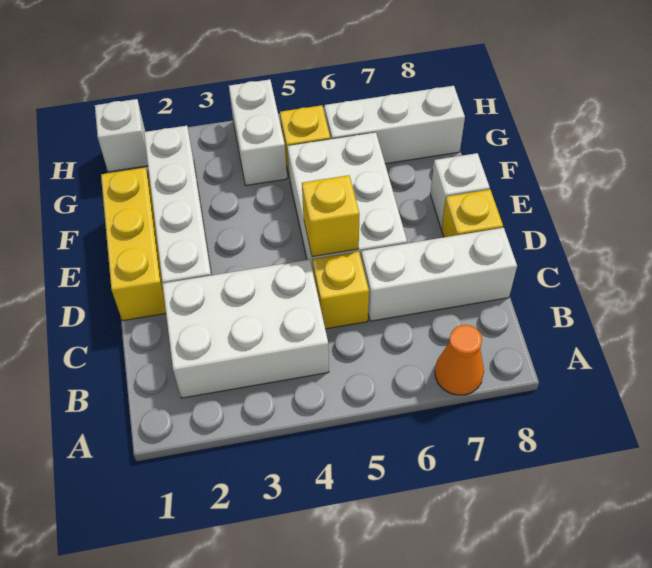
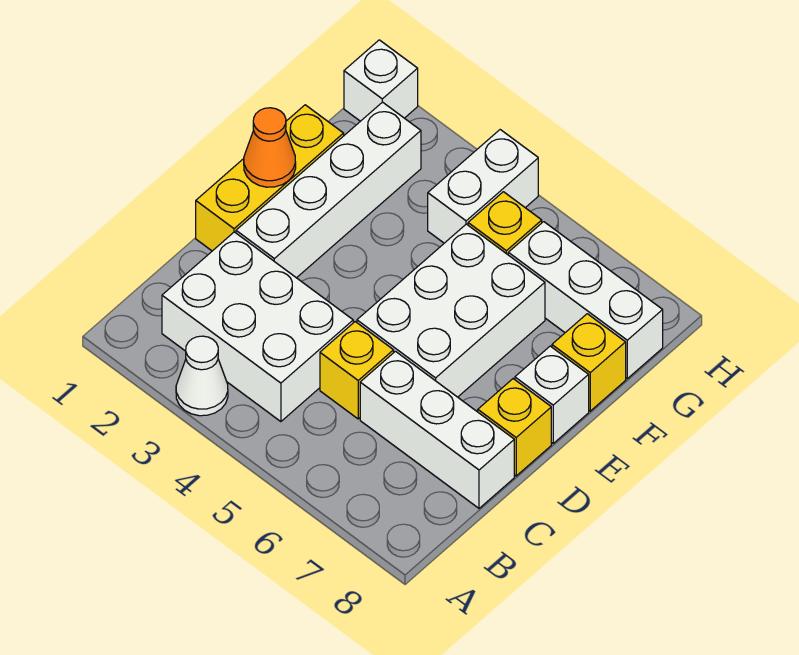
none -> white 1x1 cone [176,336,228,416]
orange 1x1 cone [435,325,484,395] -> orange 1x1 cone moved to [244,108,296,187]
yellow 1x1 brick [302,175,360,257] -> yellow 1x1 brick moved to [552,314,626,411]

